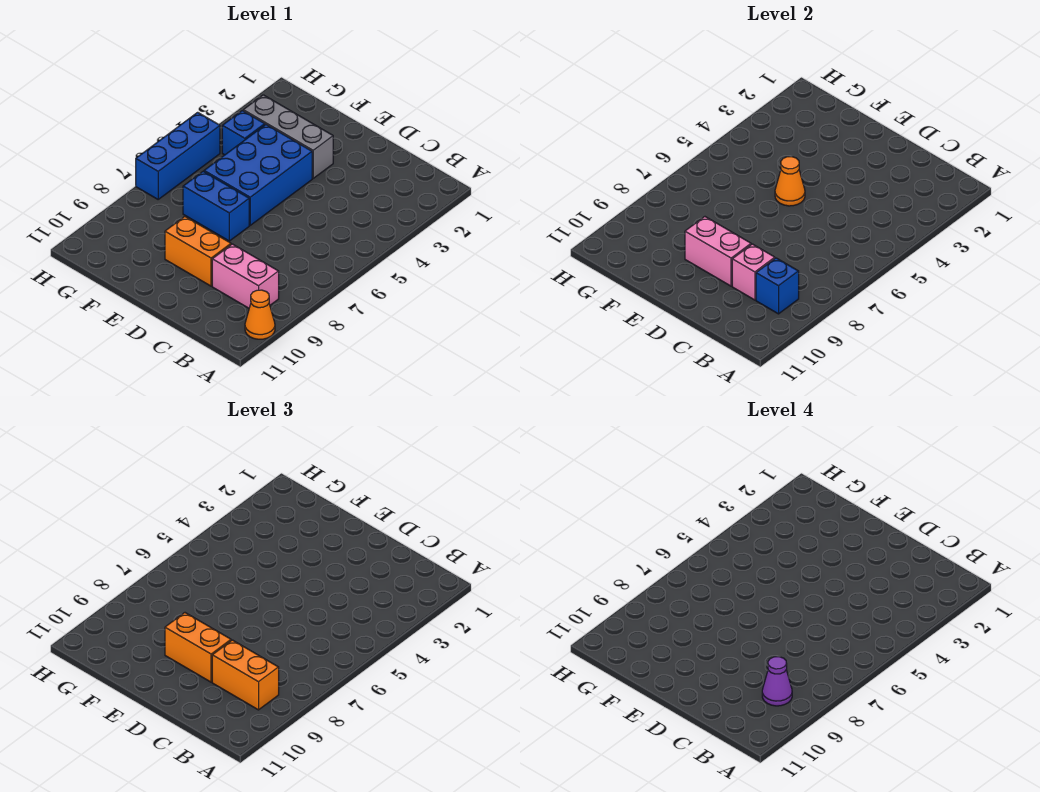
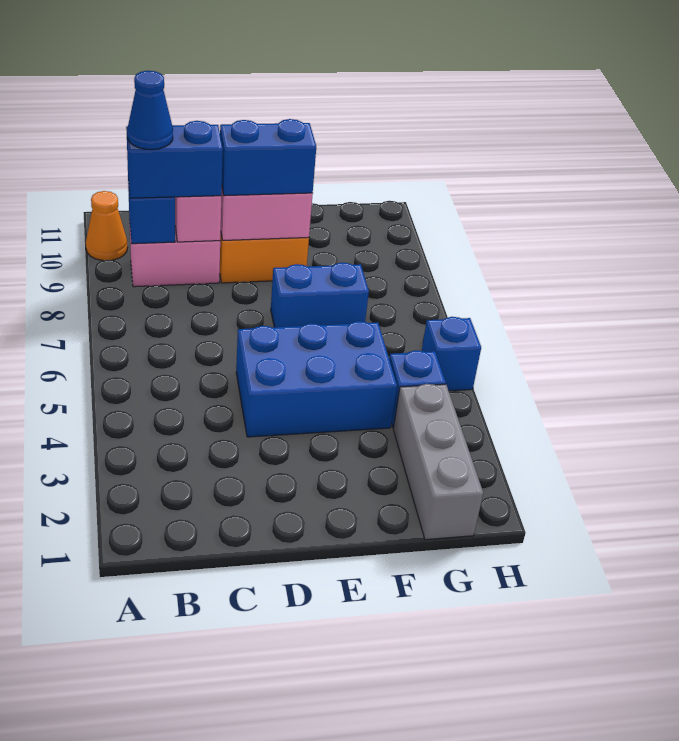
orange 1x2 brick [212,640,279,710] -> blue 1x2 brick [126,121,223,198]
purple 1x1 cone [762,657,792,706] -> blue 1x1 cone [127,71,173,150]
orange 1x2 brick [165,613,231,682] -> blue 1x2 brick [220,119,316,196]
grey 1x3 brick [243,95,333,178] -> grey 1x3 brick turned to [393,384,483,540]
blue 2x3 brick [204,125,312,225] -> blue 2x3 brick turned to [236,321,397,437]
orange 1x1 cone [775,157,805,206] -> none
blue 1x3 brick [136,112,220,199] -> blue 1x1 brick [422,317,481,391]

